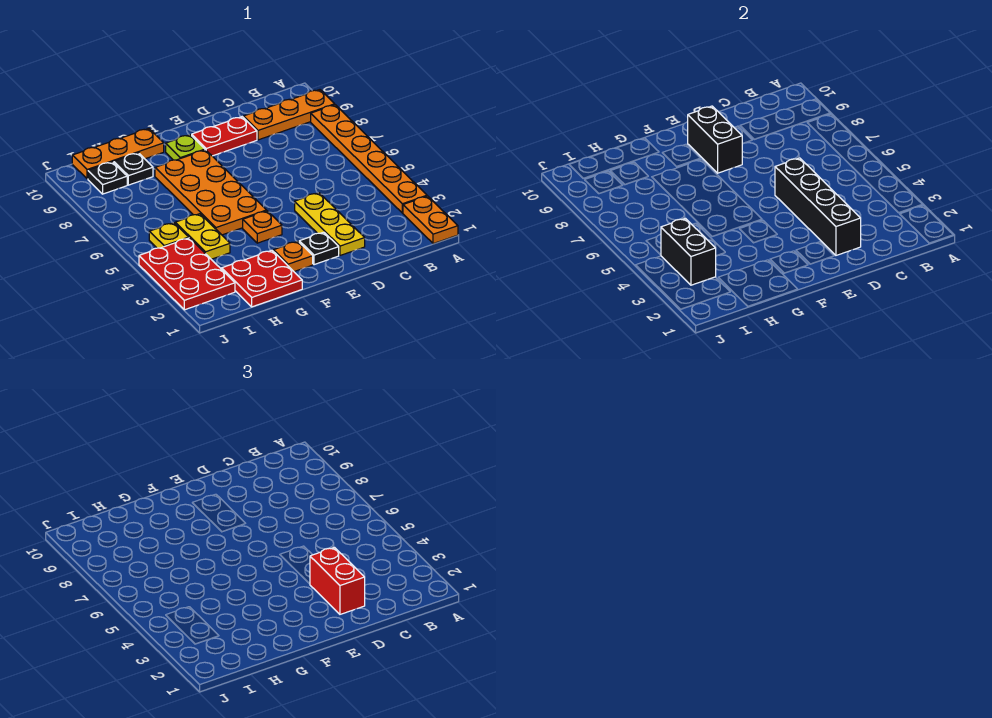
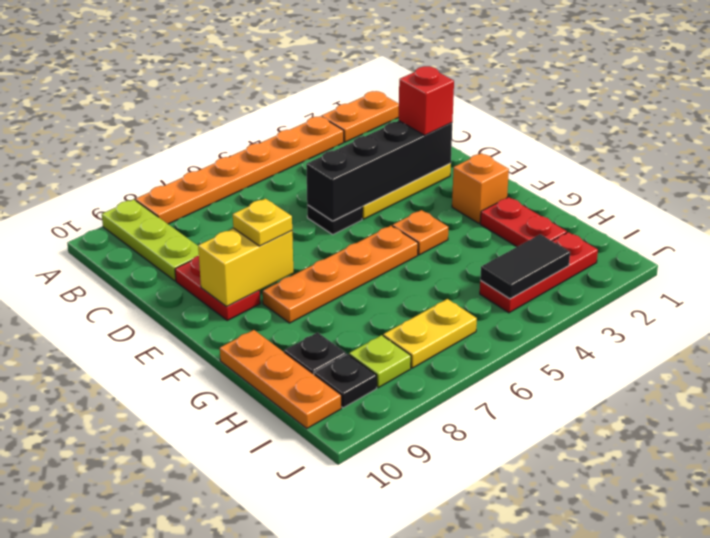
orange 1x3 plate [243,90,335,140] -> lime 1x3 plate [102,199,199,281]
red 1x2 brick [310,547,365,614] -> red 1x1 brick [399,66,454,135]
black 1x1 plate [299,232,339,265] -> black 1x1 plate moved to [307,205,362,234]
black 1x2 brick [688,106,743,173] -> yellow 1x2 brick [198,228,293,307]
orange 1x1 plate [273,241,313,272] -> orange 1x1 brick [452,153,509,223]
orange 2x4 plate [155,150,267,235] -> orange 1x4 plate [263,226,418,323]
lime 1x1 plate [166,135,205,160] -> lime 1x1 plate moved to [349,335,411,388]
red 2x2 plate [222,250,302,307] -> red 1x2 plate [480,197,567,247]
yellow 1x2 plate [175,214,230,259] -> yellow 1x2 plate moved to [383,299,477,368]
red 2x3 plate [139,238,235,310] -> red 1x3 plate [480,232,598,313]
black 1x2 brick [661,218,716,285] -> black 1x2 tile [480,234,570,299]
yellow 1x1 plate [149,223,189,248] -> yellow 1x1 plate moved to [233,199,292,246]

